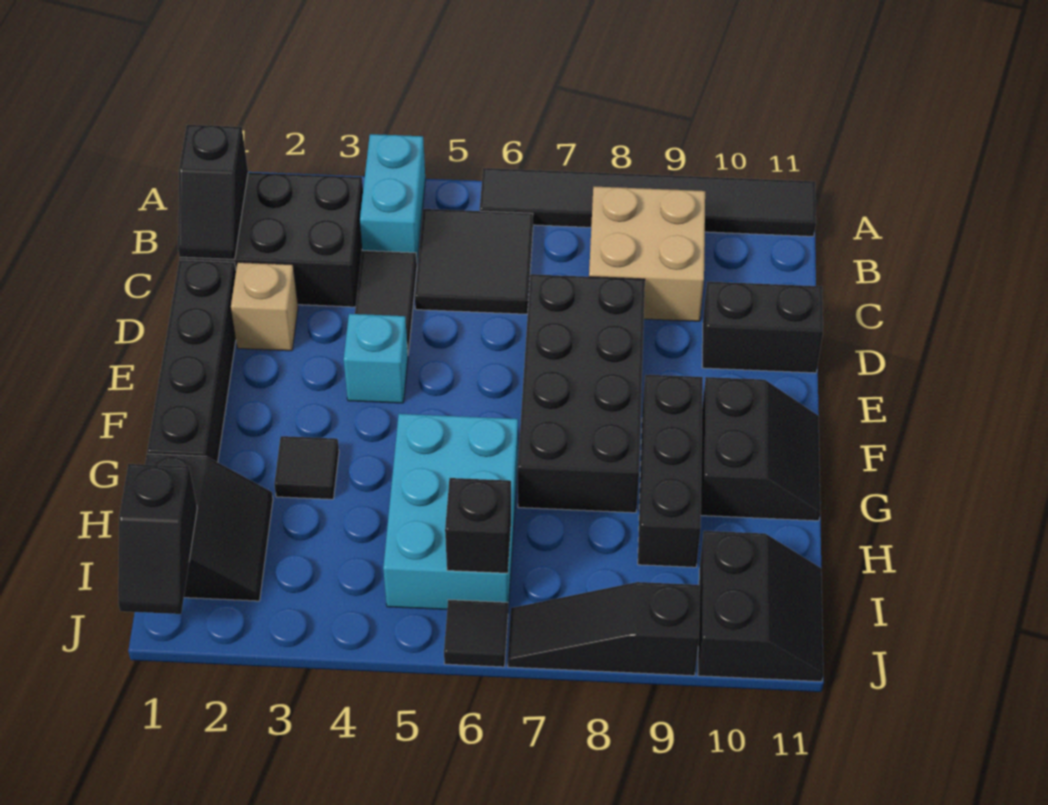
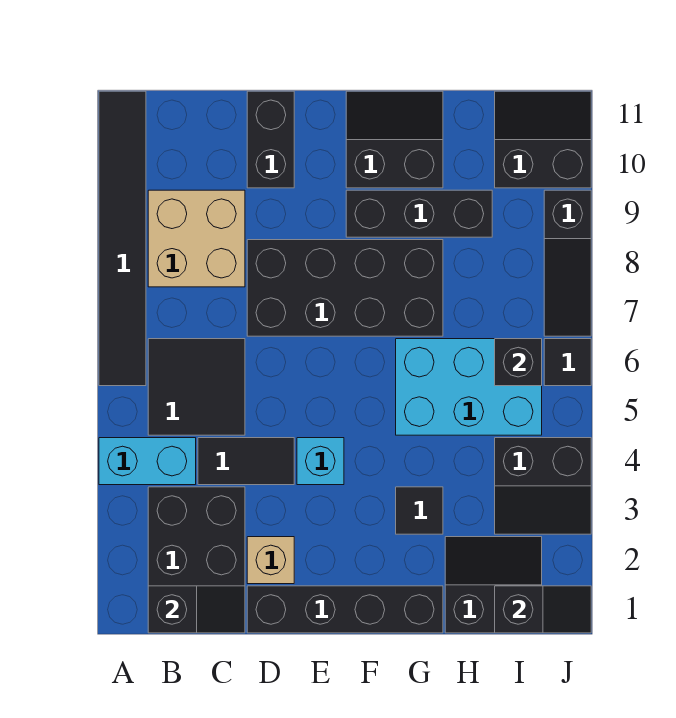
none -> black 2x2 slope [495,438,591,534]

